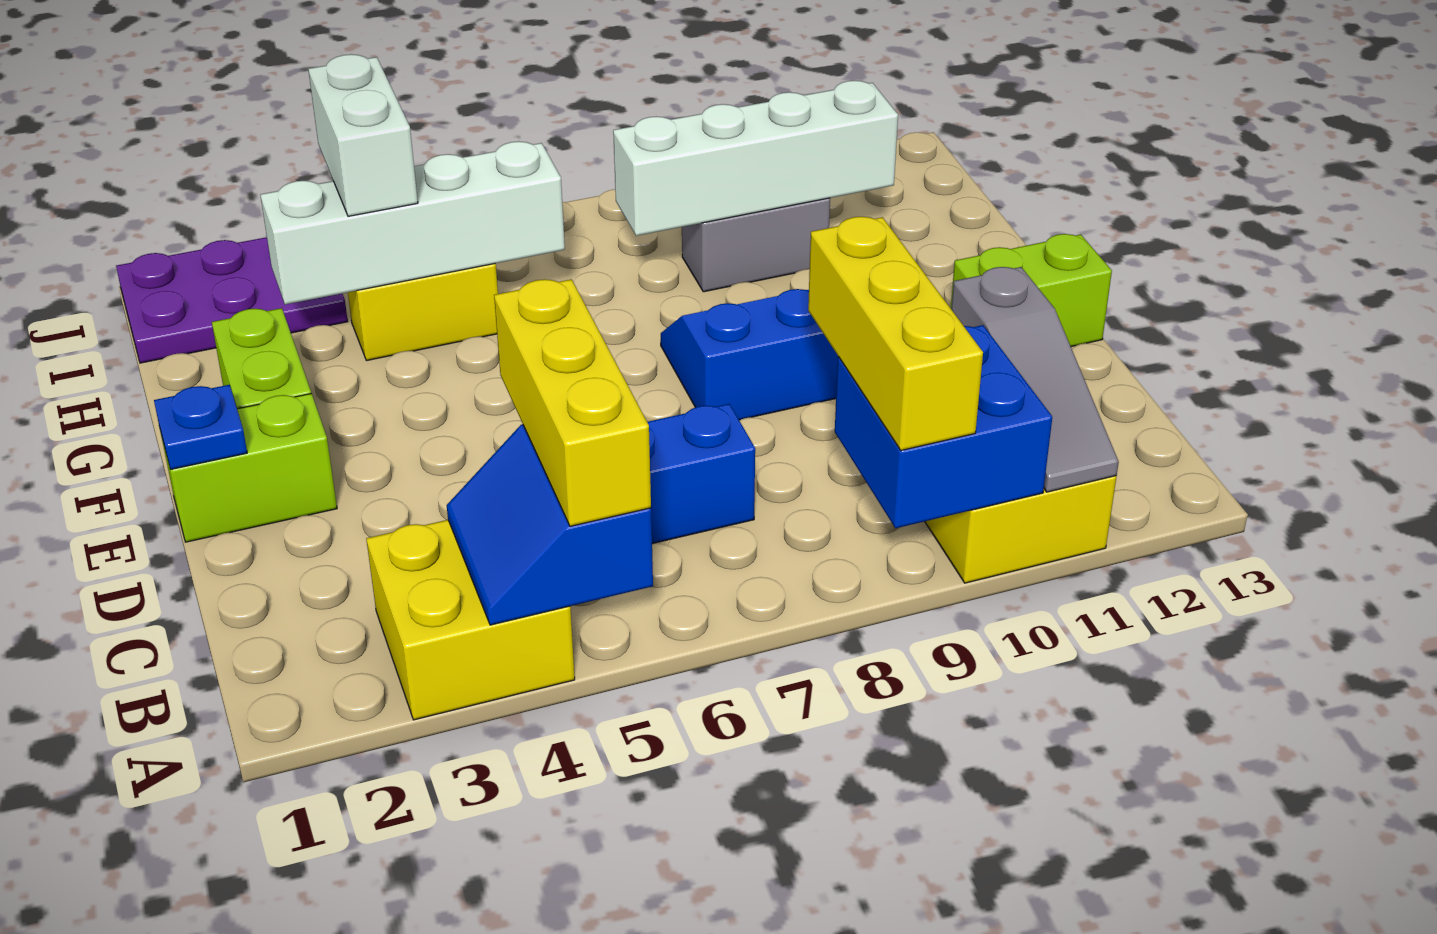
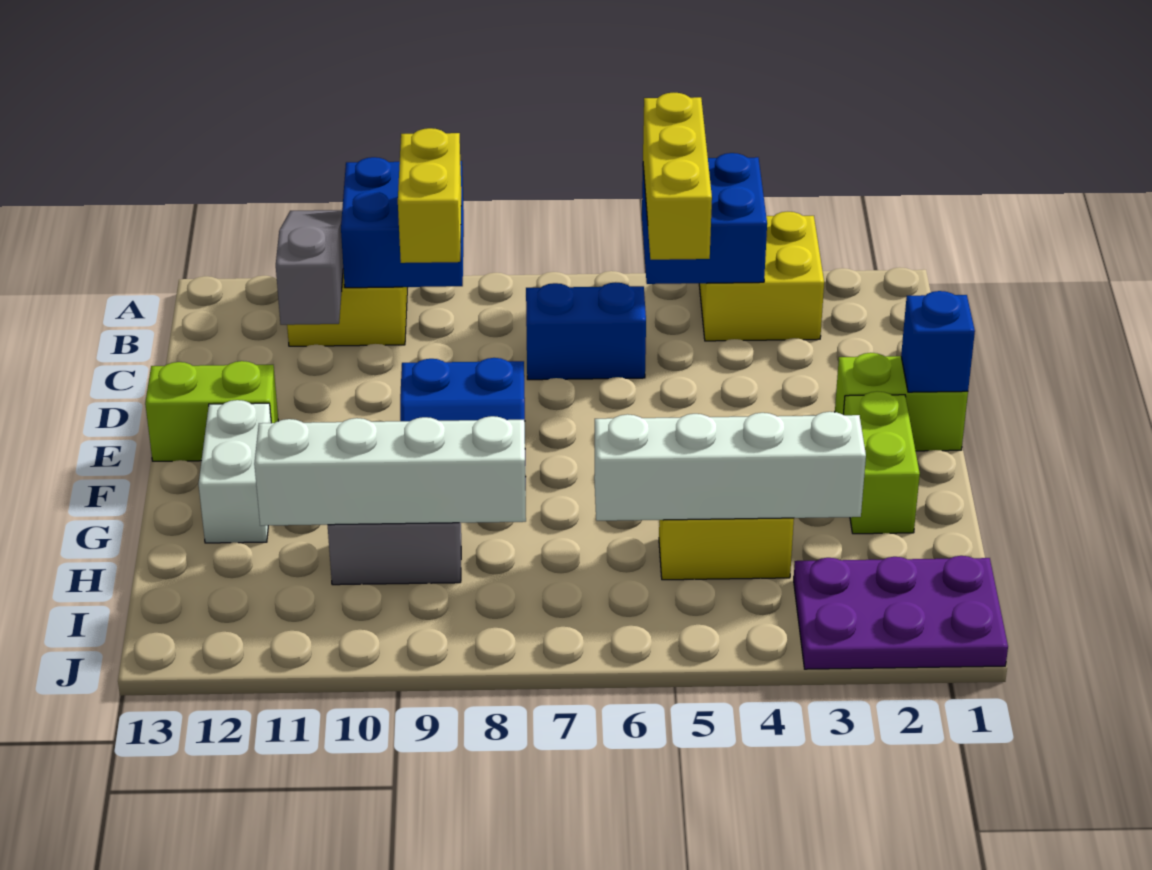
blue 2x2 slope [447,424,653,625] -> blue 2x2 brick [642,153,767,284]
yellow 1x3 brick [808,217,983,451] -> yellow 1x2 brick [398,128,461,263]
blue 1x1 plate [154,385,247,470] -> blue 1x1 brick [901,291,975,392]
white 1x2 brick [308,54,418,216] -> white 1x2 brick moved to [199,400,271,543]

